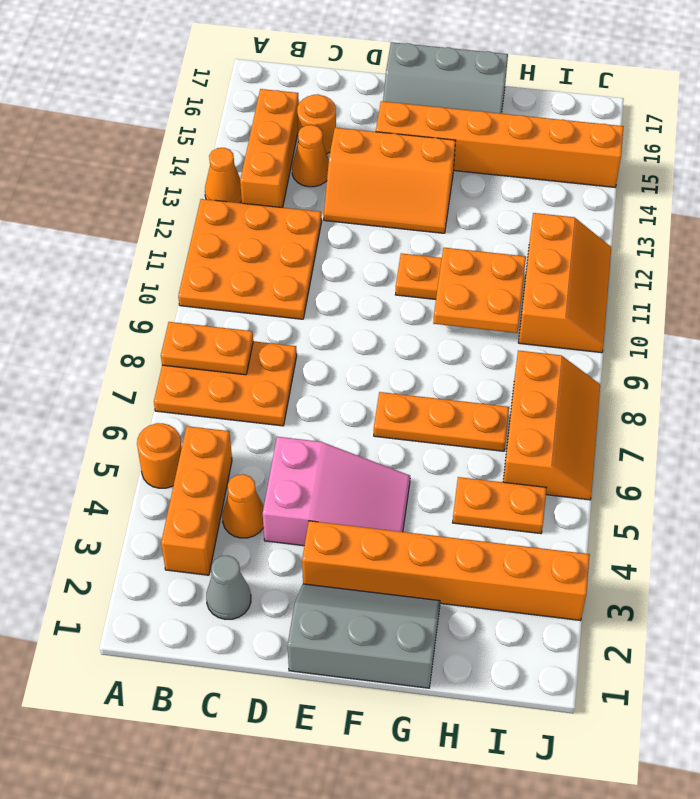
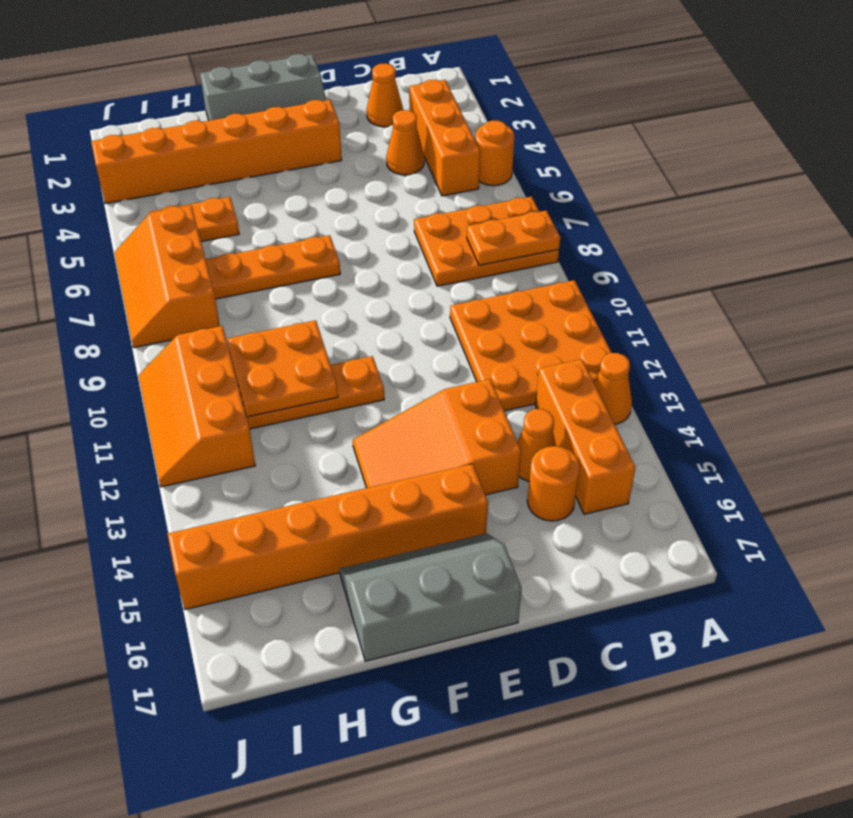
grey 1x1 cone [206,555,251,619] -> orange 1x1 cone [367,64,403,127]
pink 2x3 slope [263,437,410,546] -> none
orange 2x3 slope [324,128,456,233] -> orange 2x3 slope turned to [353,379,521,495]

